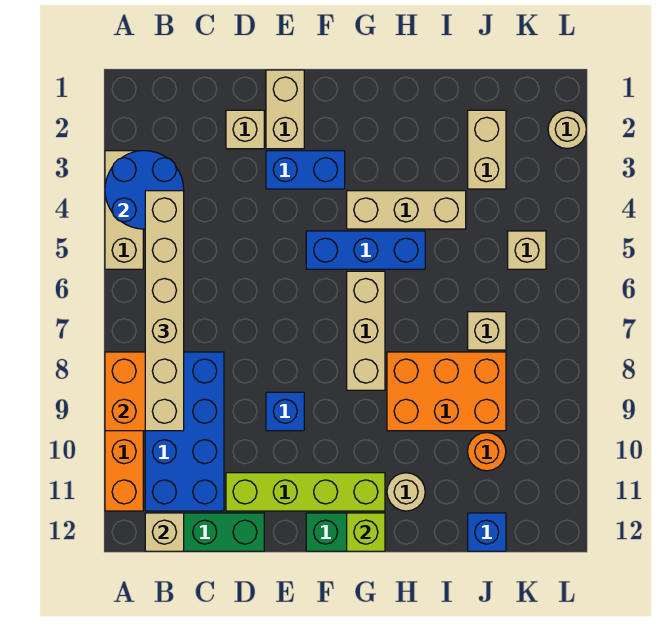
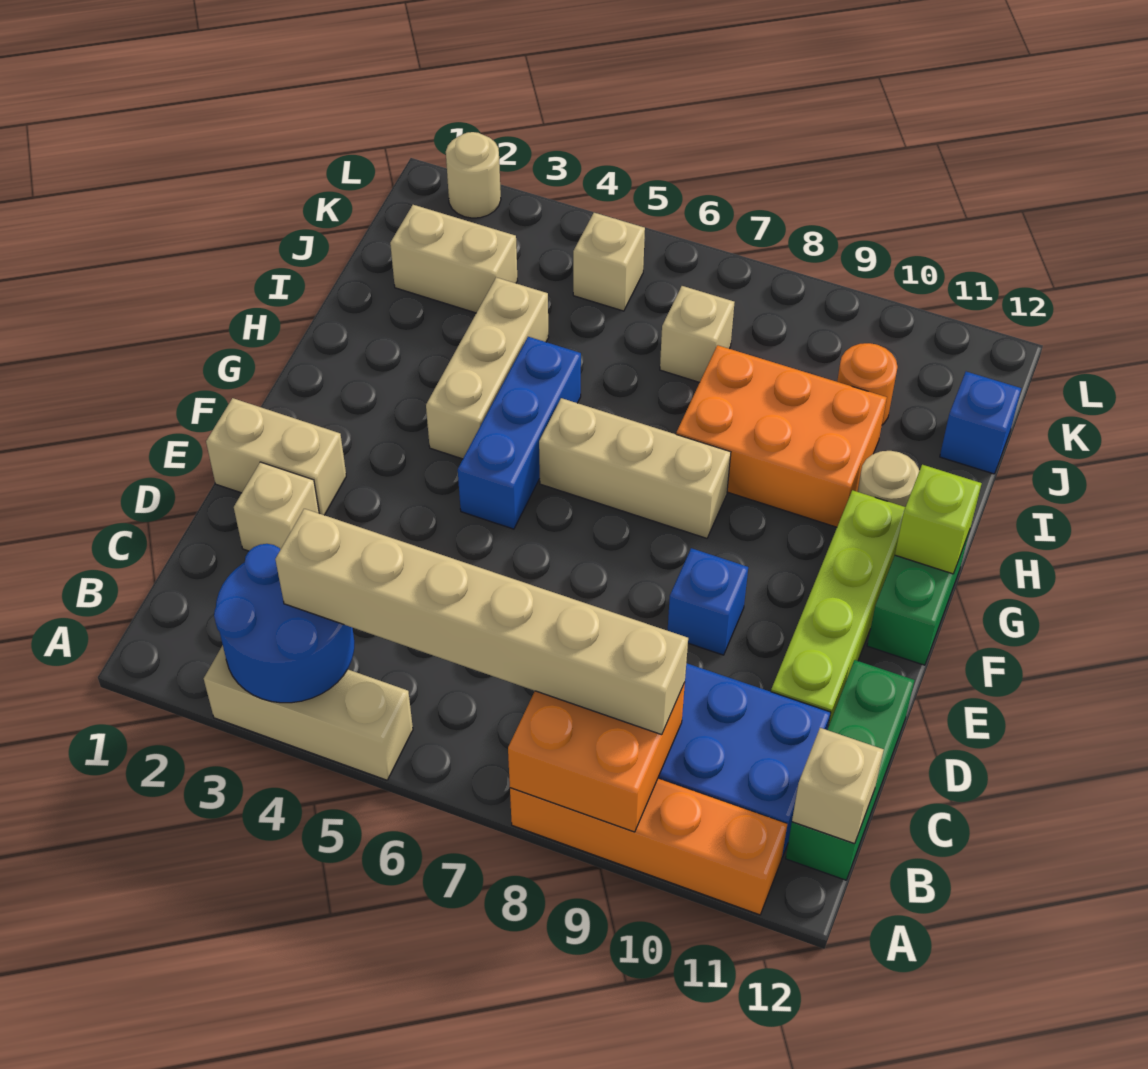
blue 1x2 brick [266,151,345,189] -> none
orange 2x3 brick [387,352,506,431] -> orange 2x3 brick turned to [676,345,887,527]

